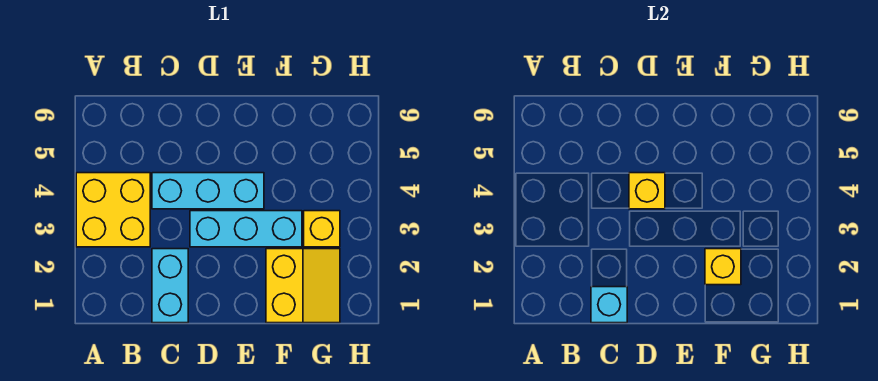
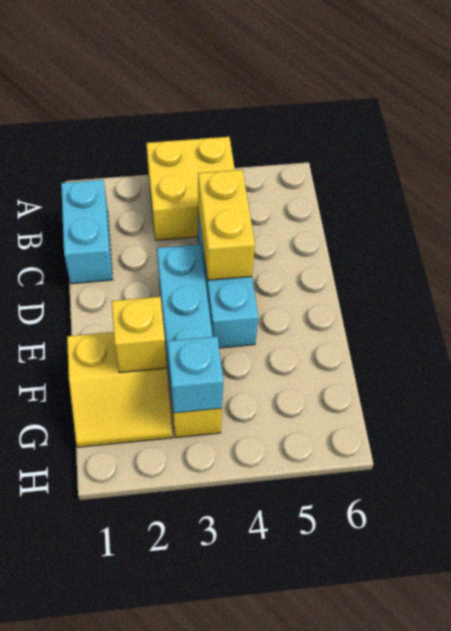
cyan 1x2 brick [152,249,188,323] -> cyan 1x2 brick turned to [61,180,113,284]
cyan 1x1 brick [591,287,627,323] -> cyan 1x1 brick moved to [168,337,223,413]
yellow 1x1 brick [629,173,665,209] -> yellow 1x2 brick [198,170,255,280]

